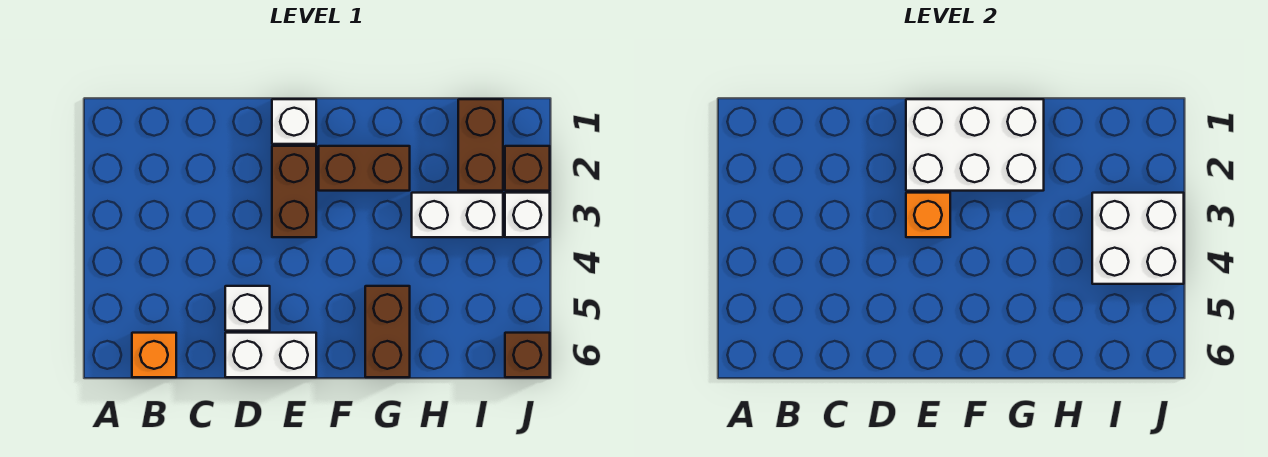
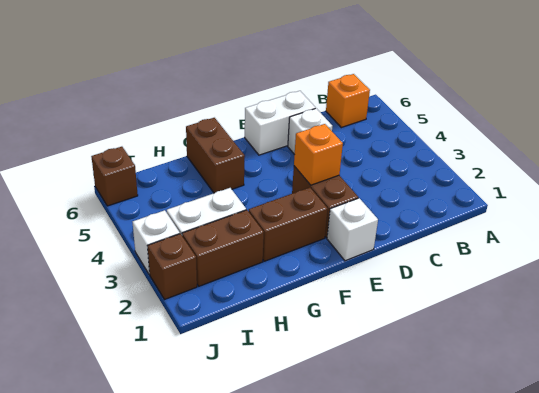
white 2x3 brick [906,99,1044,191] -> none
brown 1x2 brick [458,99,503,191] -> brown 1x2 brick turned to [182,210,264,286]
white 2x2 brick [1092,193,1184,284] -> none

